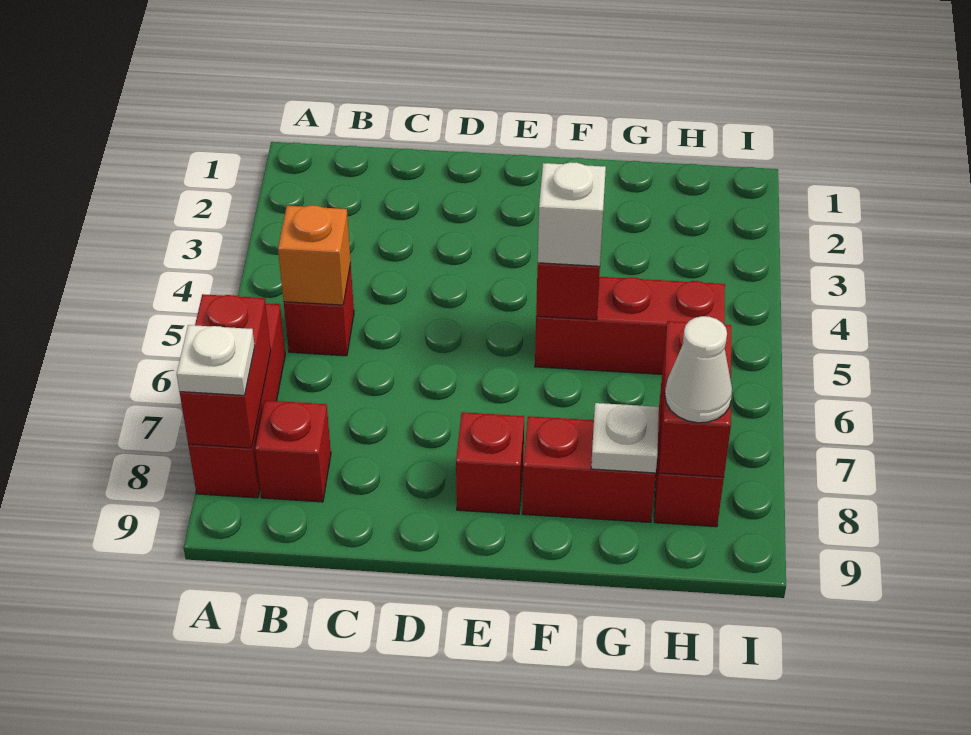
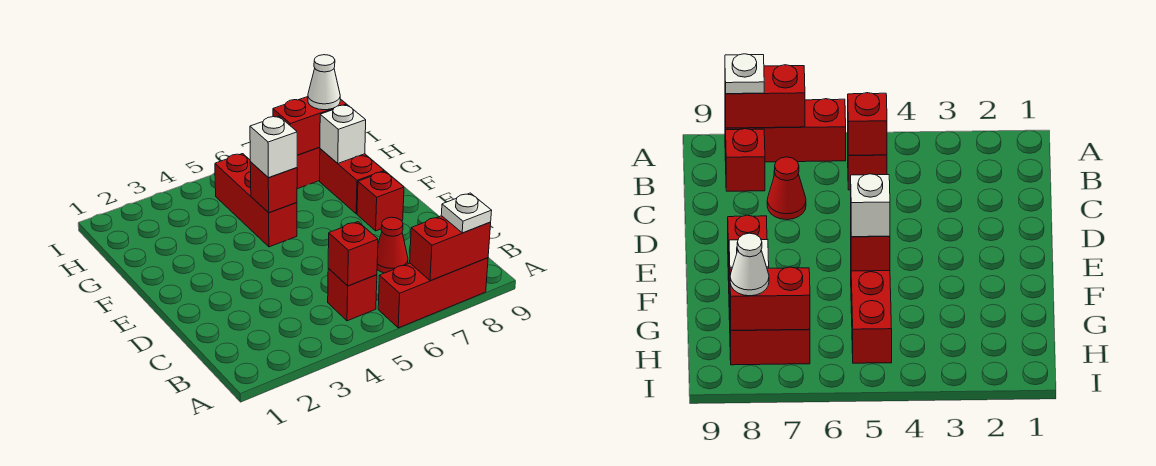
orange 1x1 brick [278,205,351,305] -> red 1x1 brick [328,222,378,286]
none -> red 1x1 cone [377,217,408,273]
white 1x1 plate [591,403,659,473] -> white 1x1 brick [320,105,366,163]

